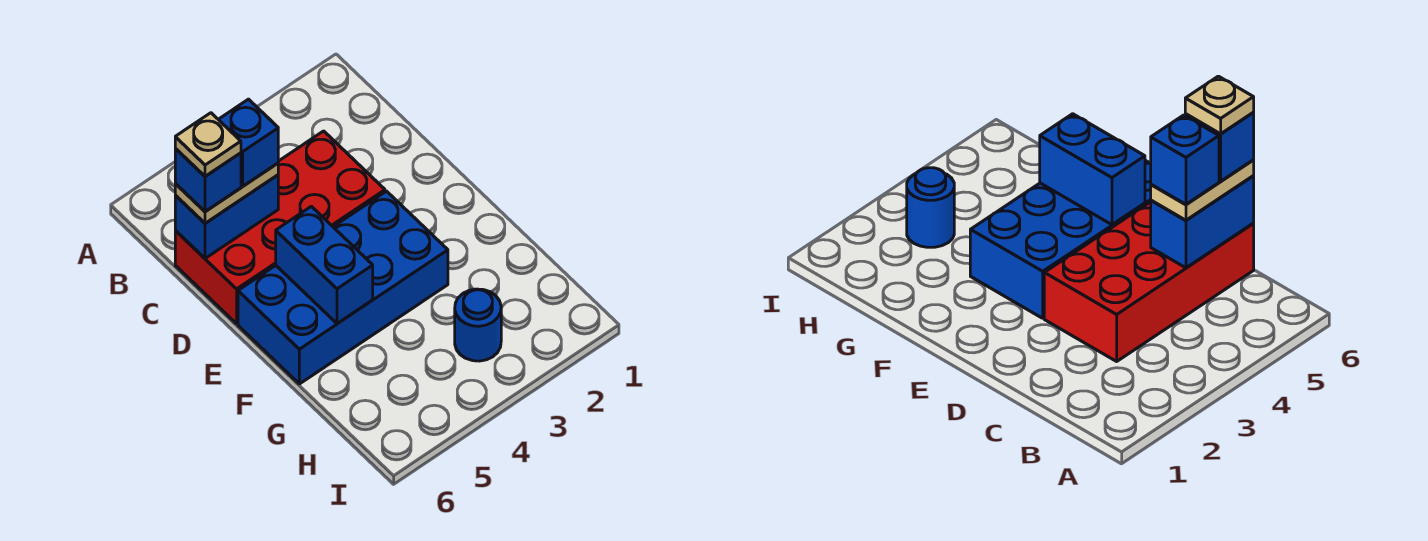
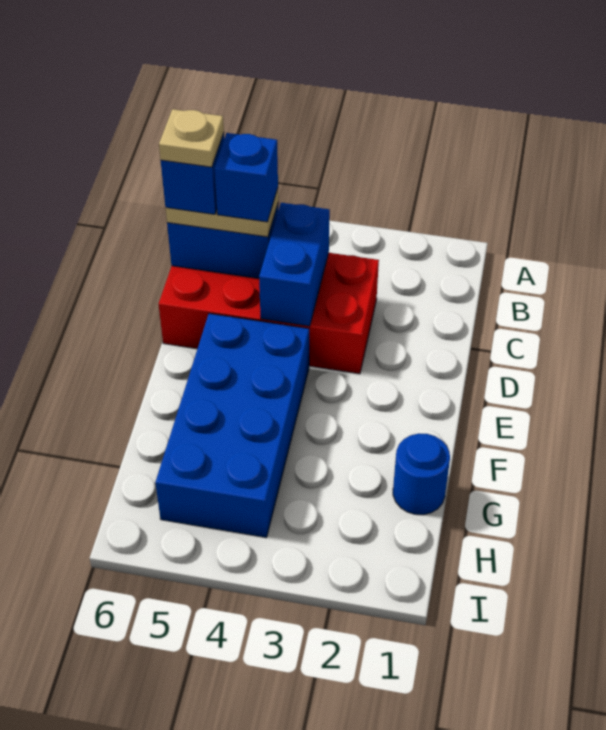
blue 2x4 brick [238,191,448,384] -> blue 2x4 brick turned to [155,314,309,537]
blue 1x2 brick [276,206,373,324] -> blue 1x2 brick moved to [259,203,330,326]
blue 1x1 round brick [455,289,501,361] -> blue 1x1 round brick moved to [393,433,450,515]

